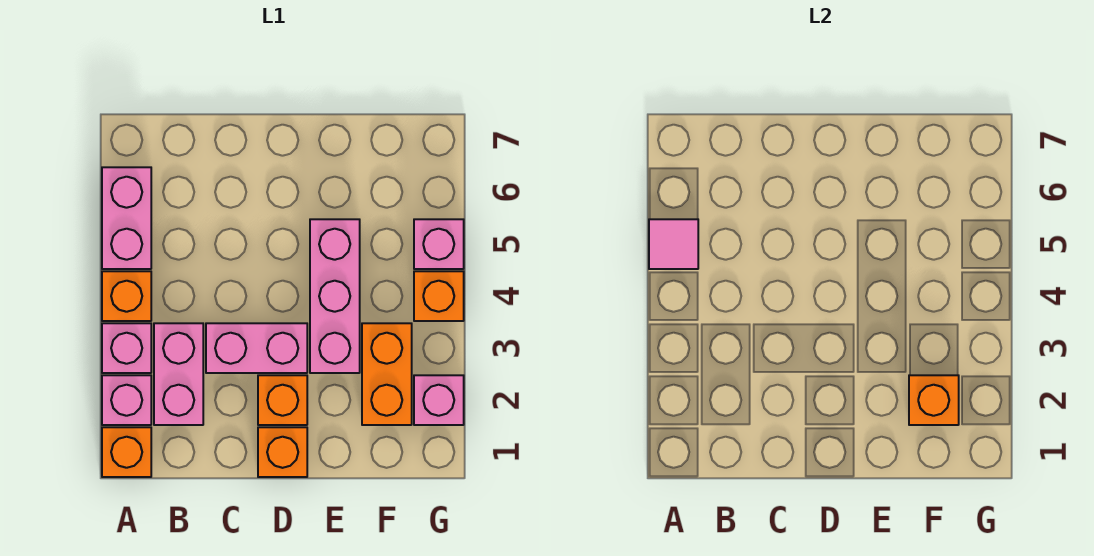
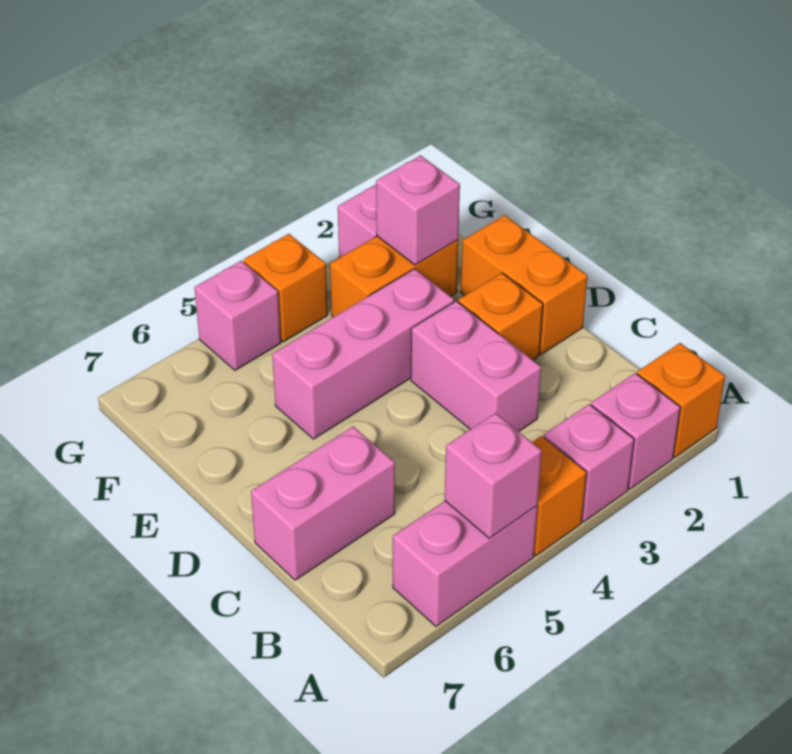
pink 1x1 tile [649,219,698,269] -> pink 1x1 brick [445,413,542,538]
pink 1x2 brick [154,323,203,425] -> pink 1x2 brick moved to [251,427,395,580]
orange 1x1 brick [258,427,307,477] -> orange 1x2 brick [461,215,587,354]
orange 1x1 brick [909,375,959,425] -> pink 1x1 brick [376,156,460,265]

